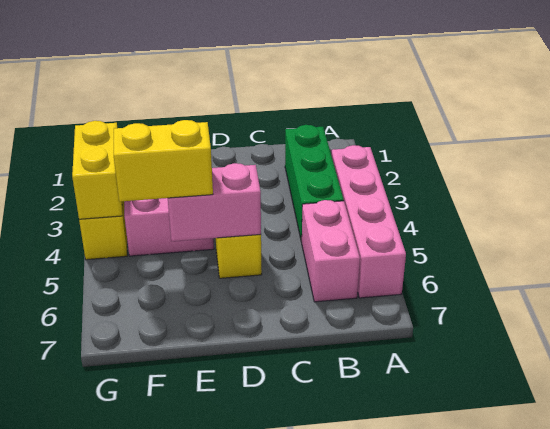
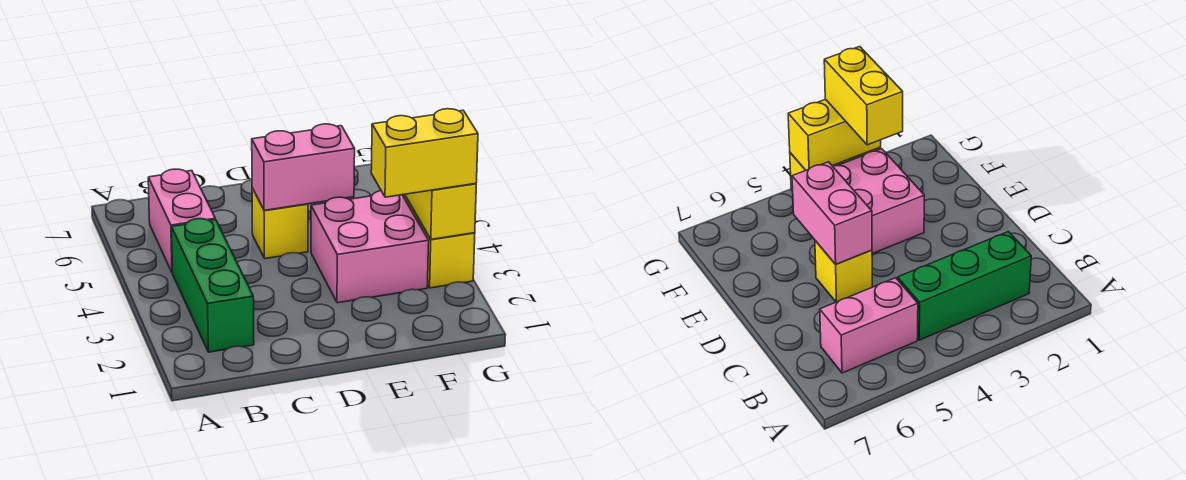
pink 1x4 brick [331,145,406,298] -> none
yellow 1x2 brick [114,120,213,202] -> yellow 1x2 brick moved to [371,109,478,197]

